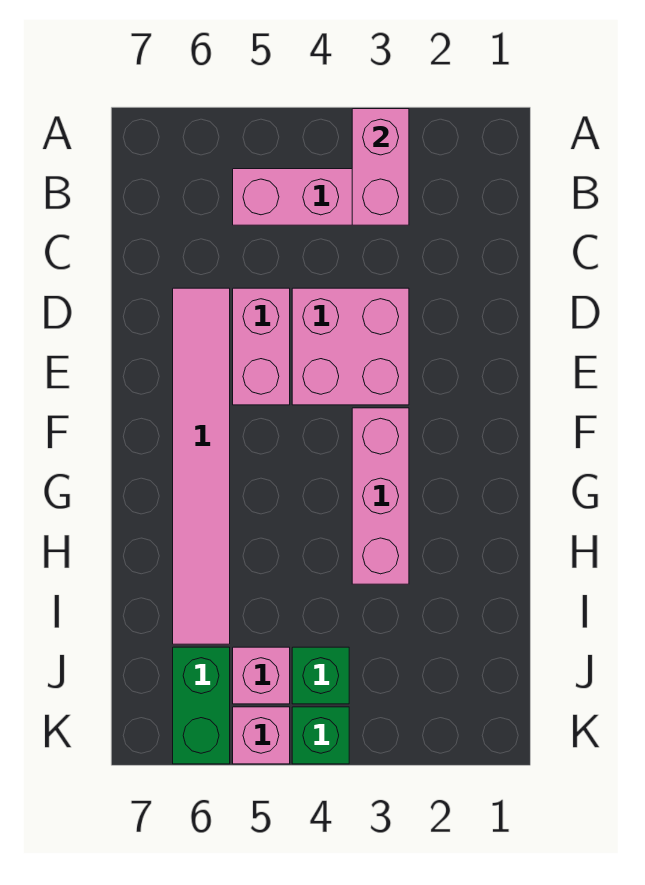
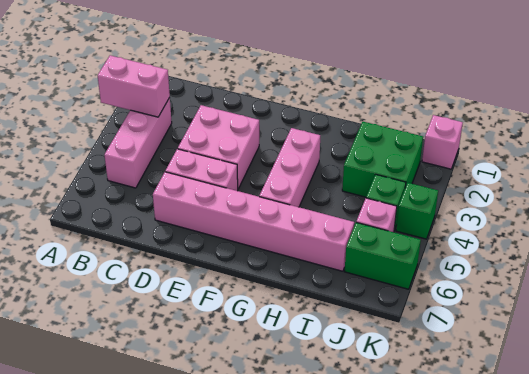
pink 1x6 tile [173,288,230,644] -> pink 1x6 brick [153,172,354,271]
pink 1x3 brick [352,408,409,584] -> pink 1x3 brick turned to [259,128,320,207]
none -> green 2x2 brick [342,122,423,197]
pink 1x1 brick [233,707,290,764] -> pink 1x1 brick moved to [422,115,463,169]

